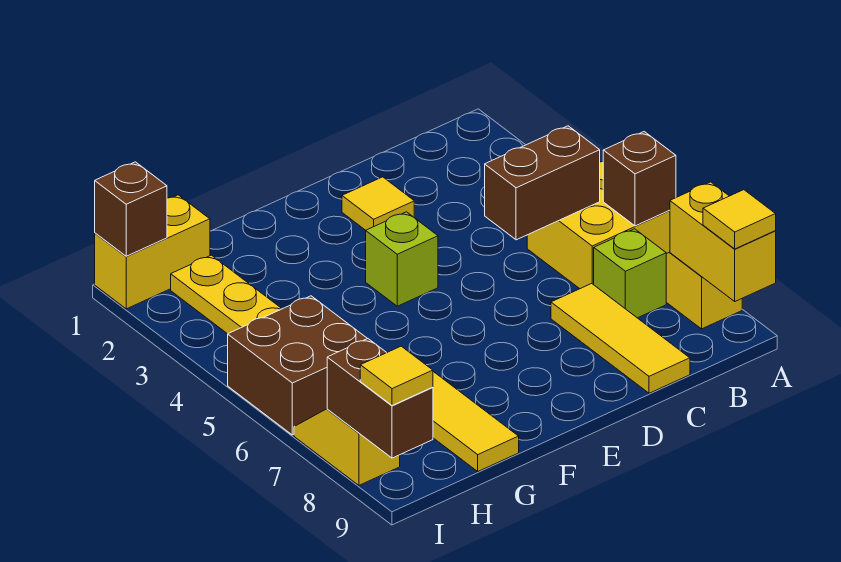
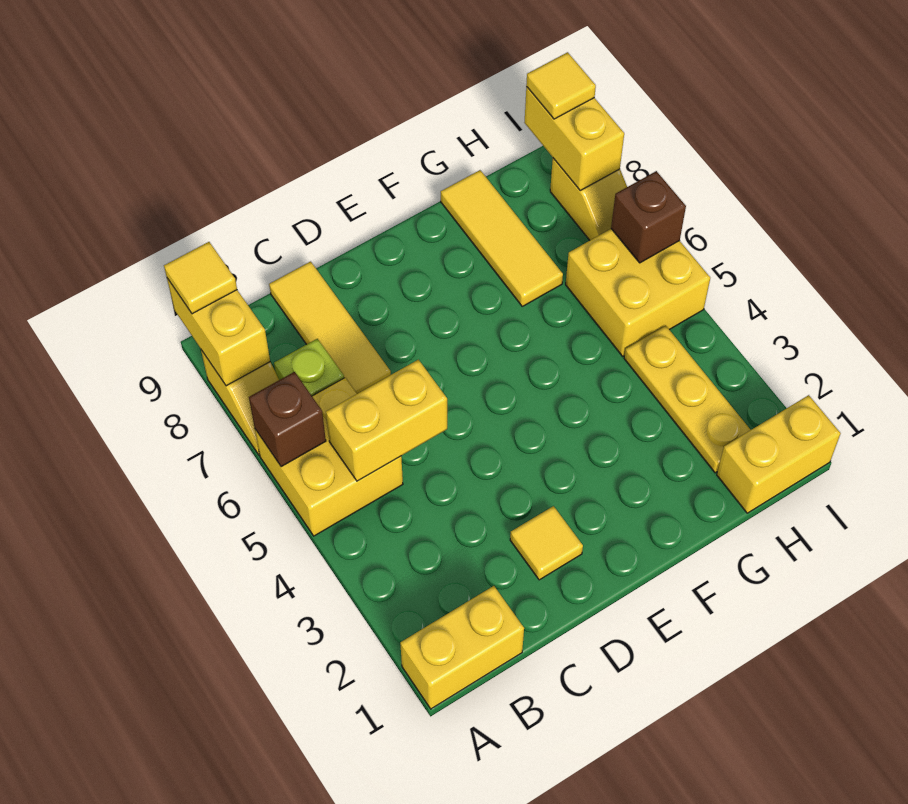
none -> yellow 1x2 brick [400,586,524,709]
brown 1x2 brick [485,126,600,240] -> yellow 1x2 brick [326,360,447,481]
lime 1x1 brick [366,212,438,306] -> none
brown 2x2 brick [228,296,367,435] -> yellow 2x2 brick [566,229,710,356]
brown 1x1 brick [95,162,167,256] -> brown 1x1 brick moved to [611,171,686,263]
brown 1x2 brick [327,339,433,458] -> yellow 1x2 brick [524,87,624,190]

